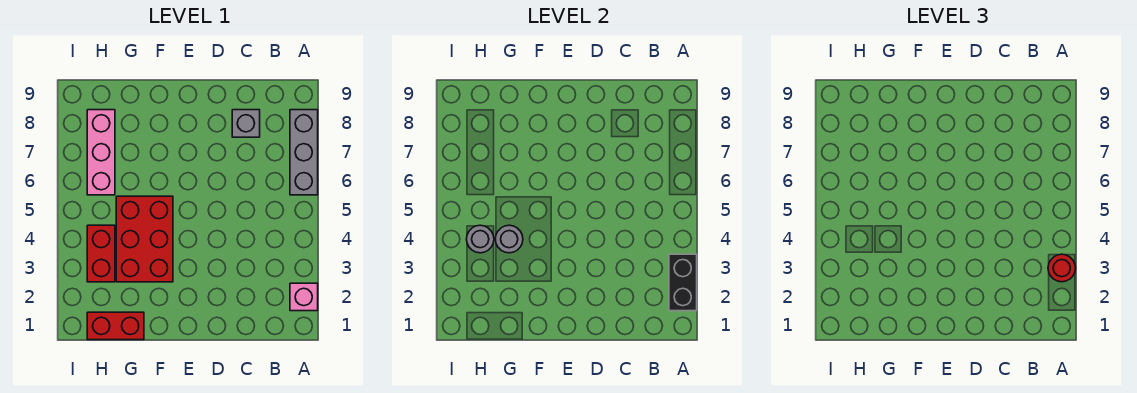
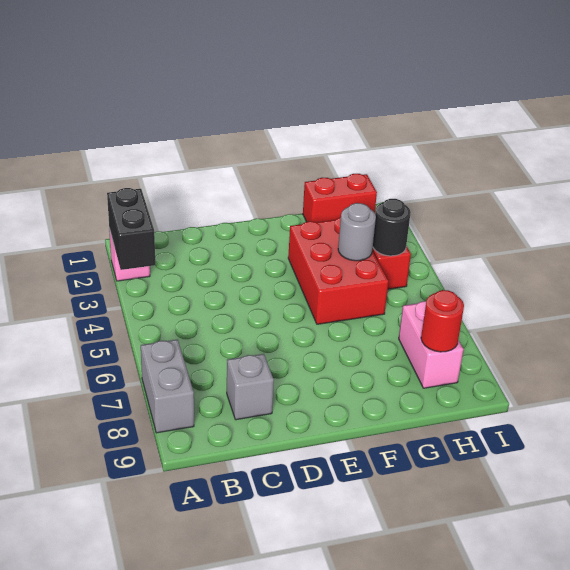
red 1x1 round brick [1048,254,1076,282] -> red 1x1 round brick moved to [421,290,464,352]
grey 1x3 brick [290,110,318,195] -> grey 1x2 brick [141,340,194,433]
grey 1x1 round brick [467,225,494,253] -> black 1x1 round brick [373,199,411,256]
pink 1x3 brick [87,110,115,195] -> pink 1x2 brick [399,301,463,388]

